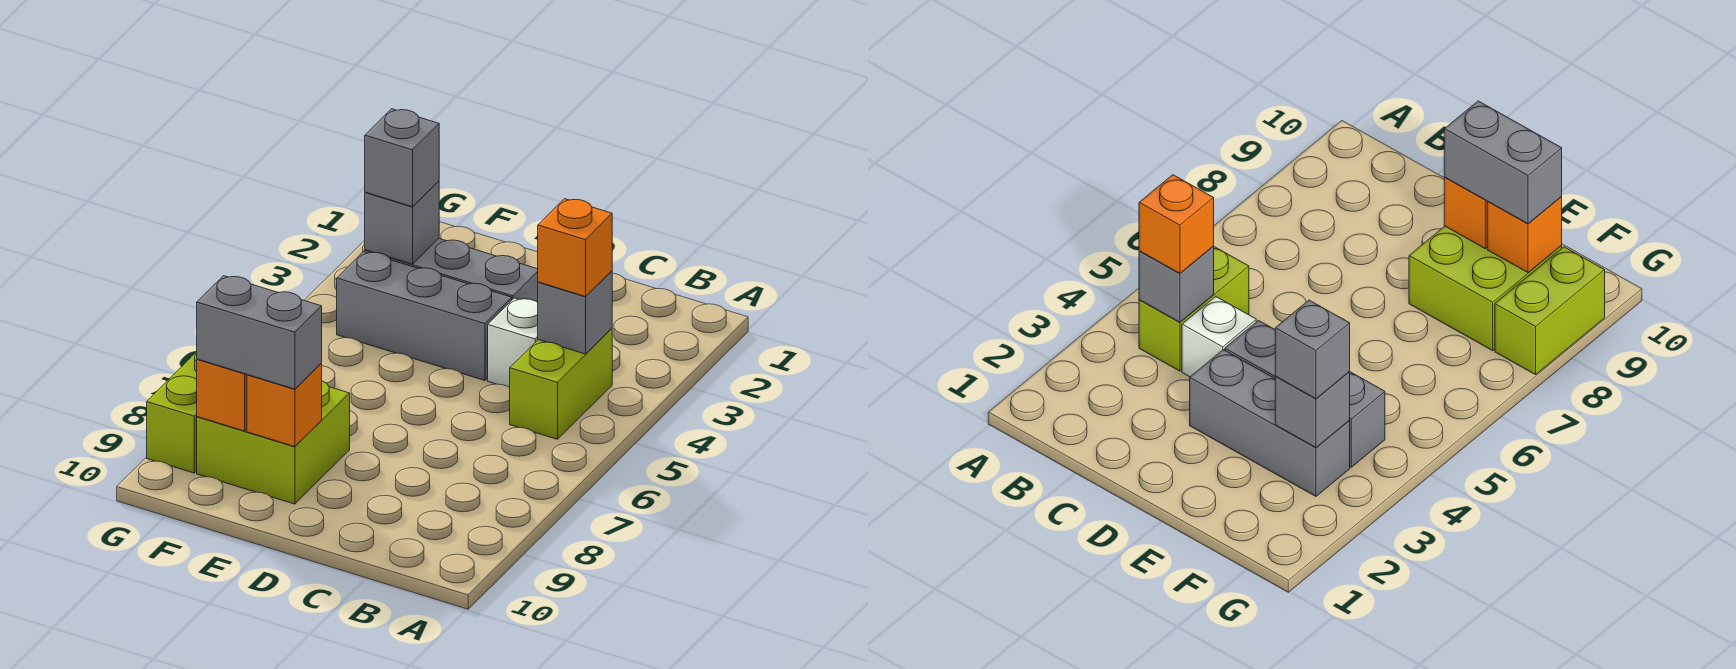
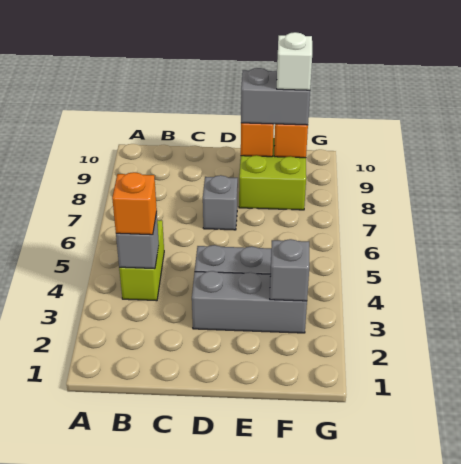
white 1x1 brick [488,298,538,388] -> white 1x1 brick moved to [277,32,312,90]
grey 1x1 brick [365,109,439,207] -> grey 1x1 brick moved to [203,175,238,230]
lime 1x2 brick [147,352,197,473] -> none

